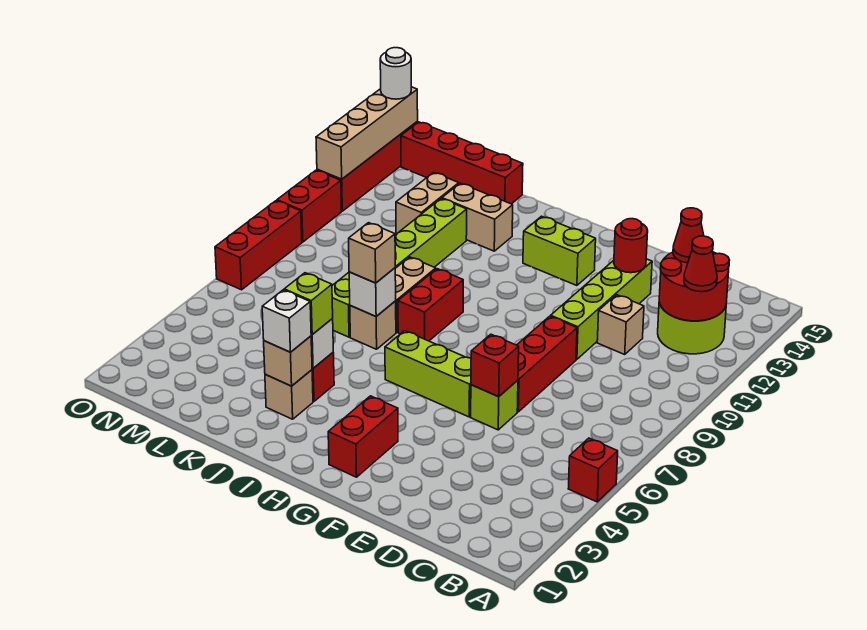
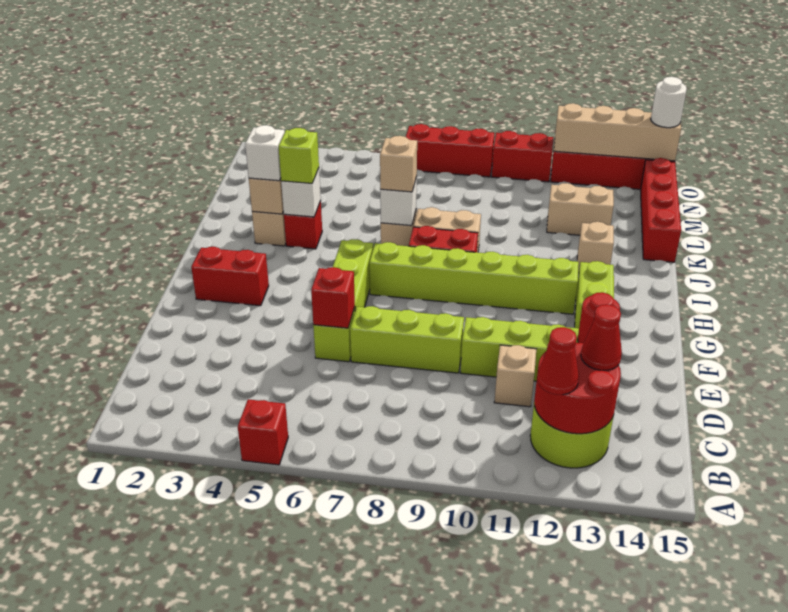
red 1x3 brick [517,316,577,412] -> lime 1x3 brick [350,306,464,373]
tan 1x2 brick [442,183,513,251] -> tan 1x1 brick [577,222,614,273]
lime 1x6 brick [332,199,467,337] -> lime 1x6 brick moved to [369,242,579,314]

